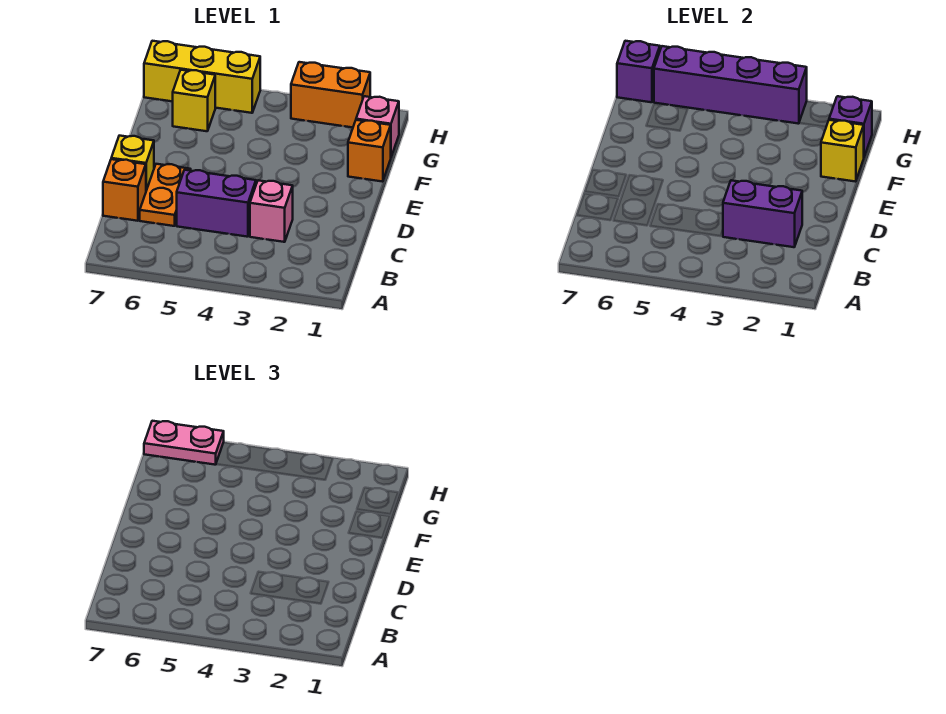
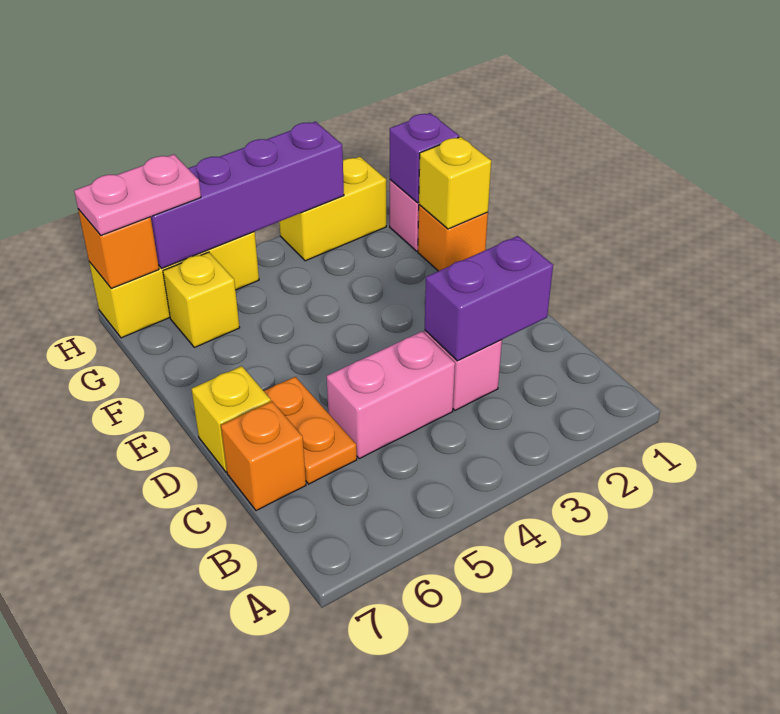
purple 1x2 brick [177,170,256,237] -> pink 1x2 brick [327,331,455,459]
orange 1x2 brick [291,62,370,127] -> yellow 1x2 brick [279,157,386,261]
purple 1x1 brick [617,41,660,102] -> orange 1x1 brick [78,209,159,288]

